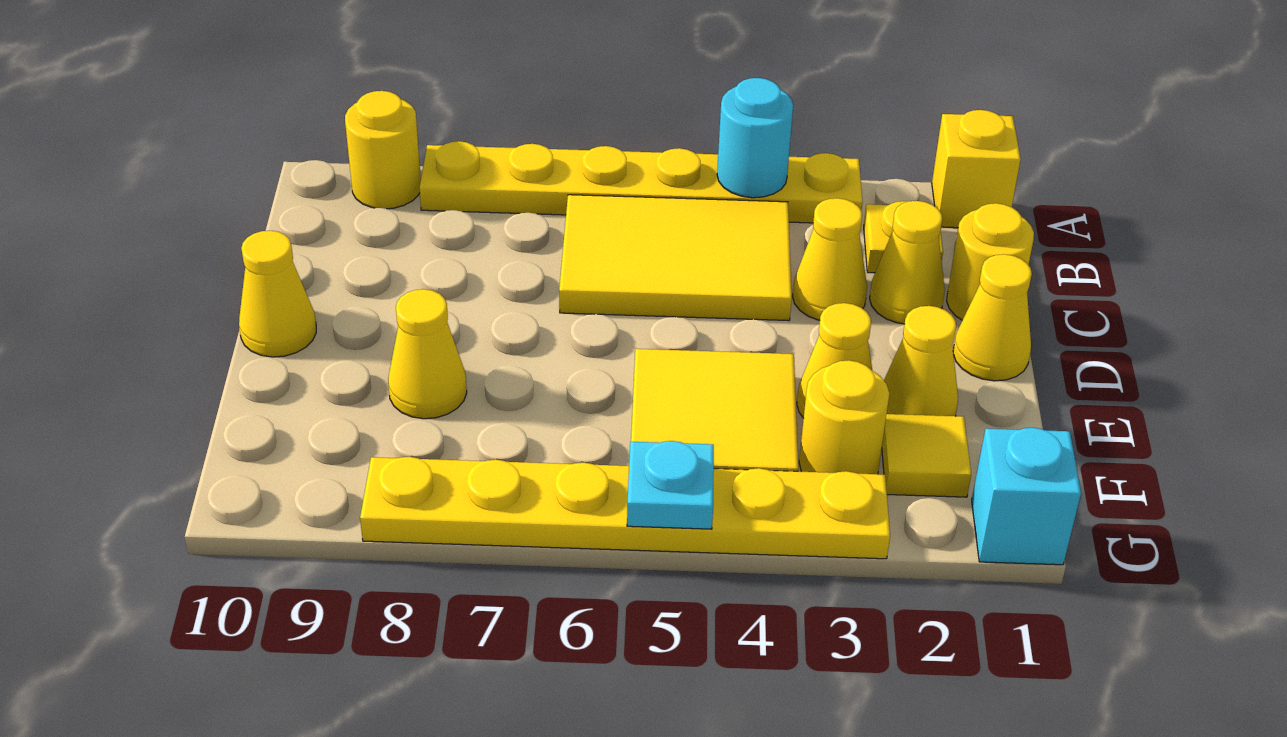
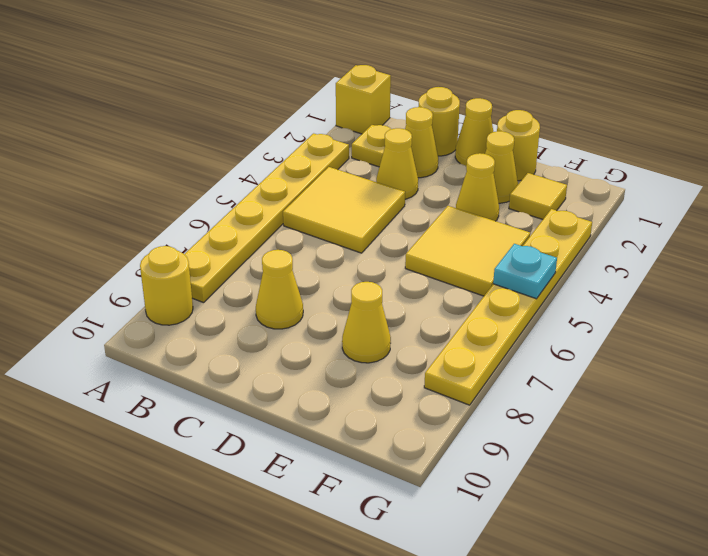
cyan 1x1 round brick [717,78,793,198] -> none
yellow 2x3 tile [559,195,792,321] -> yellow 2x2 tile [283,167,405,253]
yellow 1x1 cone [239,231,316,357] -> yellow 1x1 cone moved to [256,250,303,329]
yellow 1x1 round brick [799,360,889,474] -> yellow 1x1 round brick moved to [497,110,540,181]
cyan 1x1 brick [972,428,1081,565] -> none

